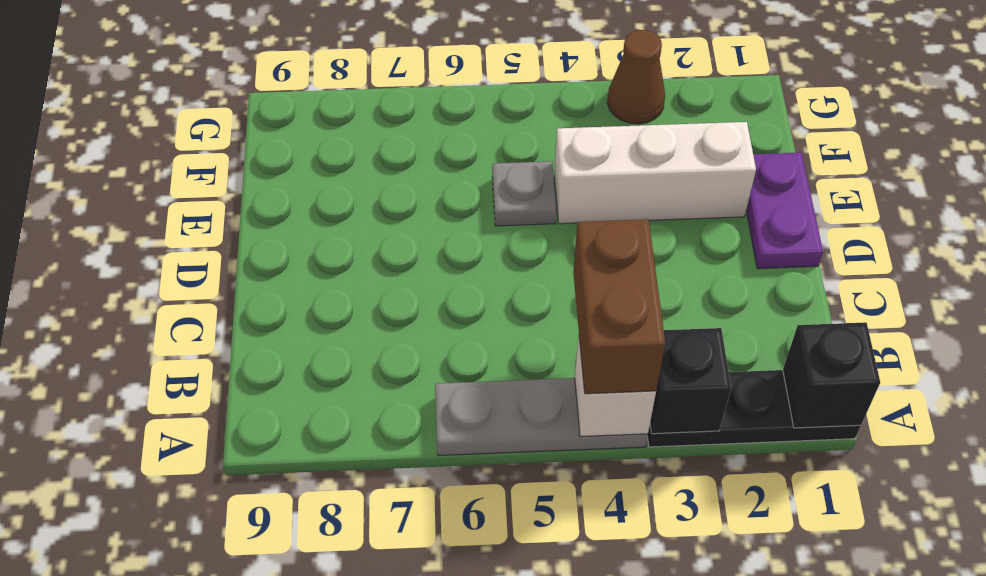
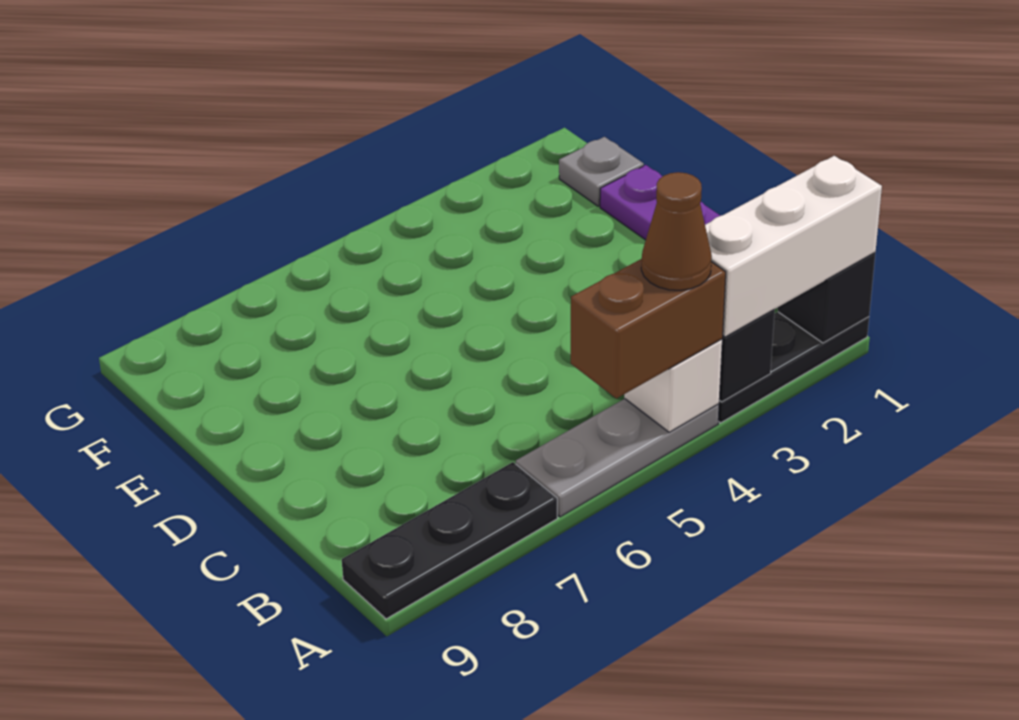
brown 1x2 brick [573,219,665,394] -> brown 1x2 brick turned to [571,259,726,399]
none -> black 1x3 plate [342,462,557,619]
white 1x3 brick [554,122,756,224] -> white 1x3 brick moved to [705,156,882,337]
grey 1x1 plate [492,161,556,226] -> grey 1x1 plate moved to [559,137,644,206]
brown 1x1 cone [608,30,665,124] -> brown 1x1 cone moved to [641,172,712,290]

